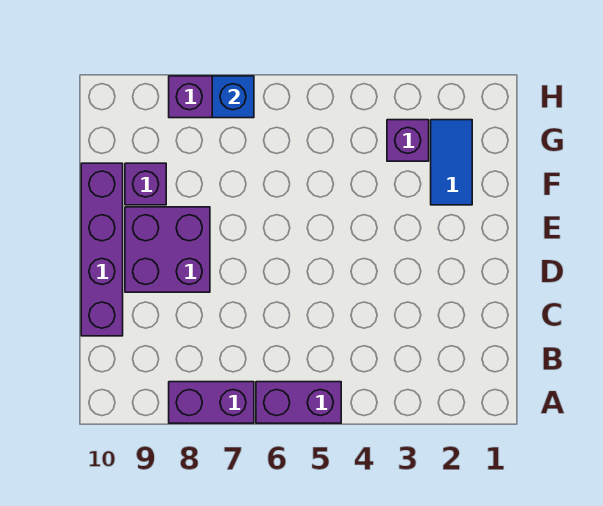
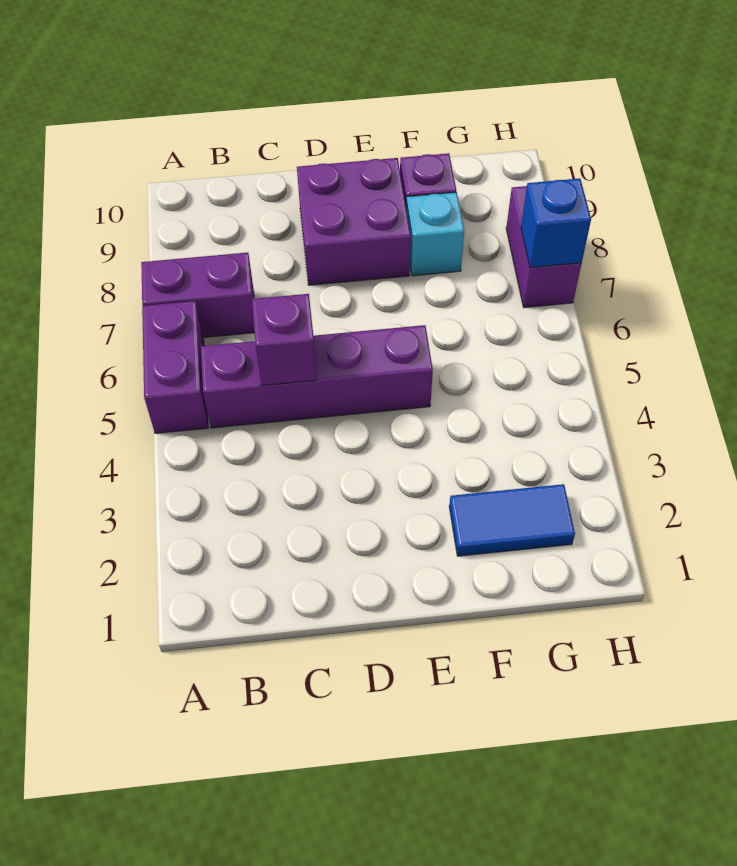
purple 1x2 brick [169,382,254,423] -> purple 1x2 brick turned to [141,252,255,338]
purple 1x4 brick [81,163,123,336] -> purple 1x4 brick moved to [201,325,433,428]
none -> cyan 1x1 brick [406,192,464,276]
purple 1x1 brick [387,120,429,161] -> purple 1x1 brick moved to [252,294,317,386]

